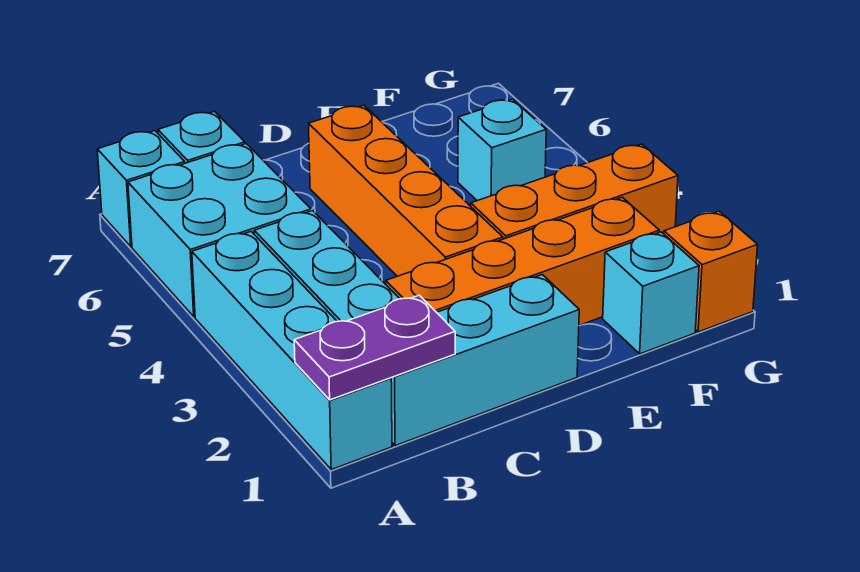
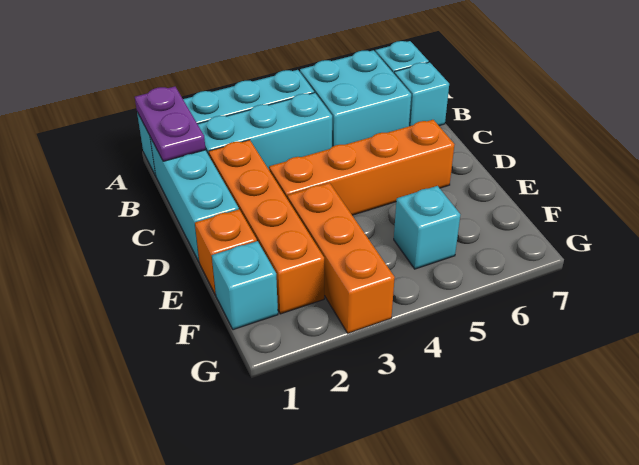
orange 1x1 brick [664,211,758,332] -> orange 1x1 brick moved to [195,210,257,295]

